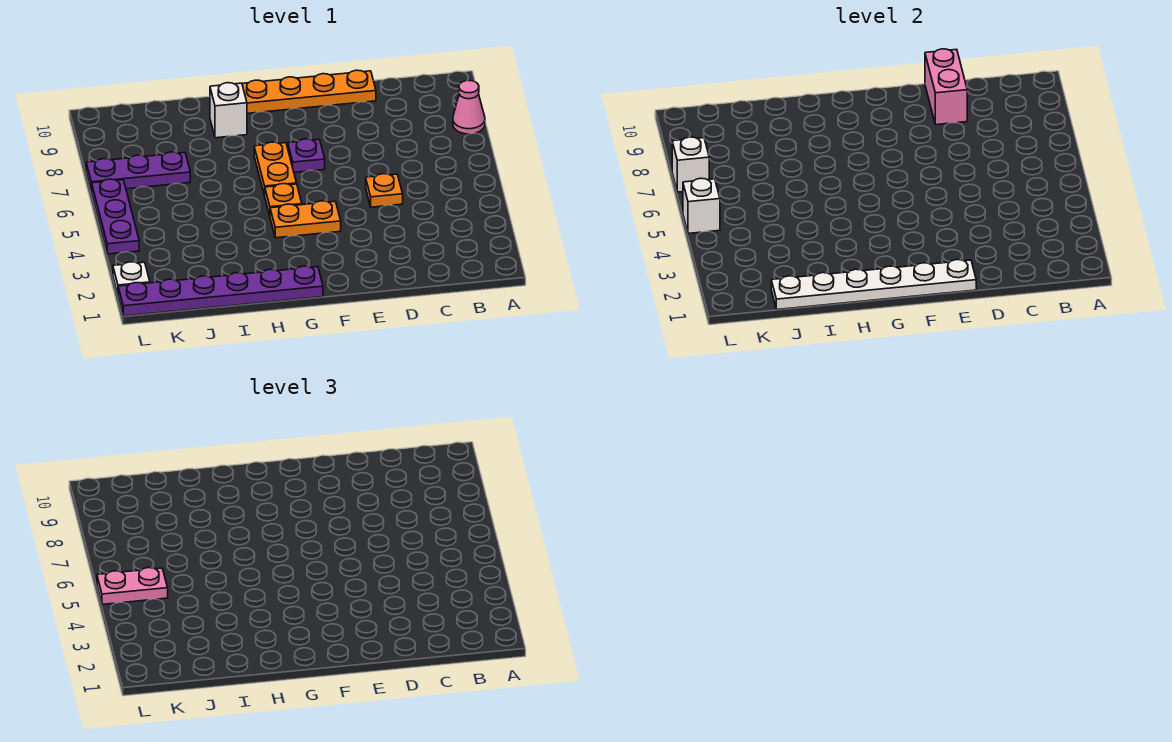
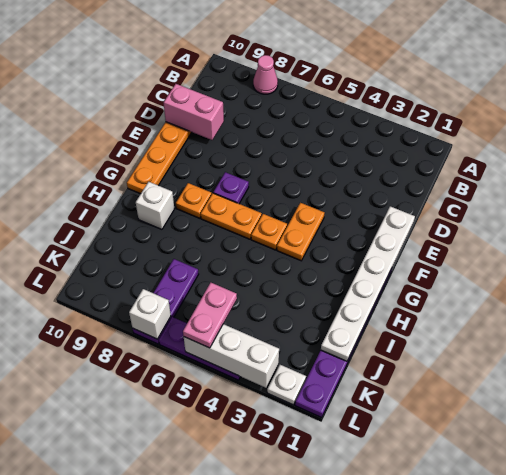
orange 1x1 plate [366,174,403,207] -> orange 1x1 plate moved to [176,183,212,218]
white 1x1 brick [683,178,720,233] -> white 1x3 brick [184,324,279,388]

